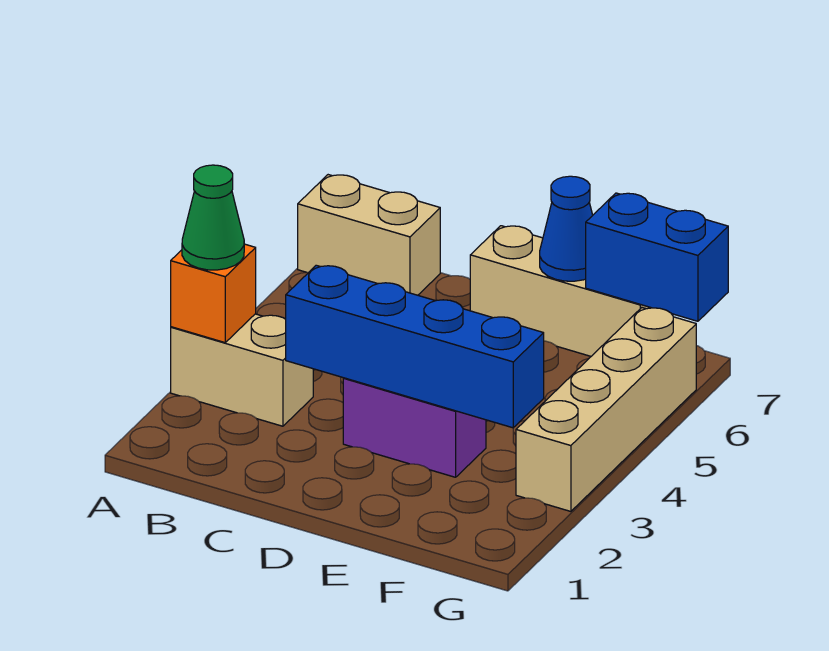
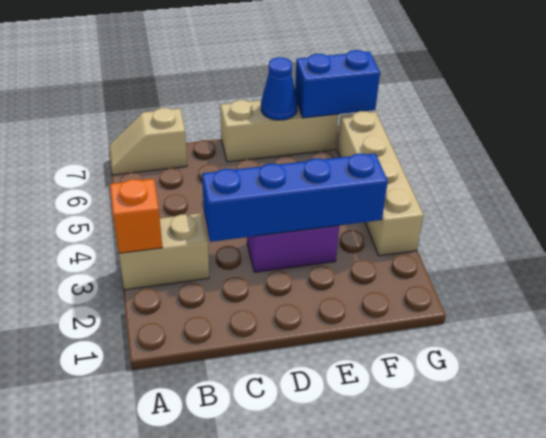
green 1x1 cone [182,165,244,270] -> none
tan 1x2 brick [298,175,440,295] -> tan 1x2 slope [109,108,187,175]

